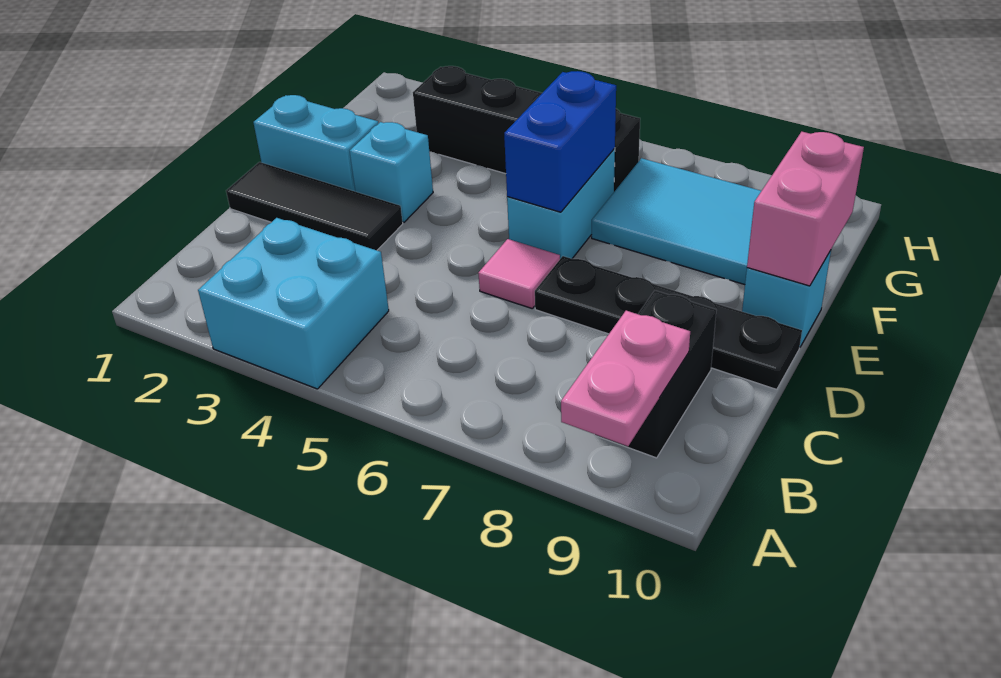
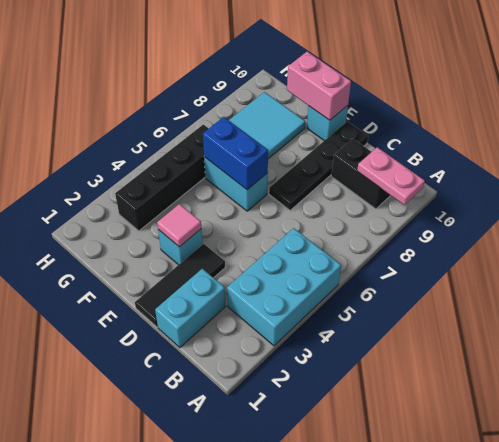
cyan 2x2 brick [198,218,389,389] -> cyan 2x3 brick [227,228,341,346]
pink 1x1 tile [478,239,560,309] -> pink 1x1 tile moved to [157,204,201,247]
cyan 1x2 brick [253,95,378,191] -> cyan 1x2 brick moved to [155,269,226,348]

